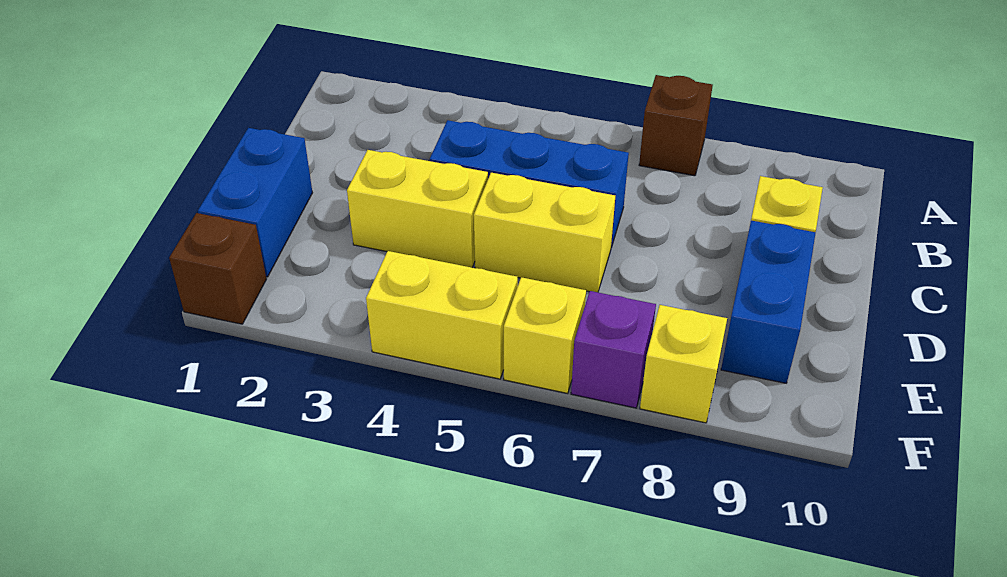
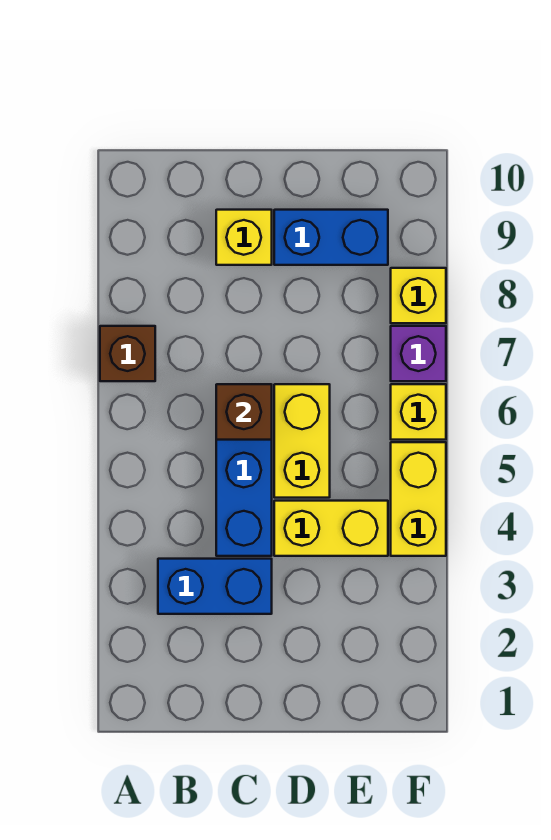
blue 1x2 brick [198,128,312,277] -> blue 1x2 brick moved to [158,559,272,614]
yellow 1x2 brick [347,150,488,267] -> yellow 1x2 brick turned to [274,501,388,556]
brown 1x1 brick [169,213,266,324] -> brown 1x1 brick moved to [216,384,272,440]

